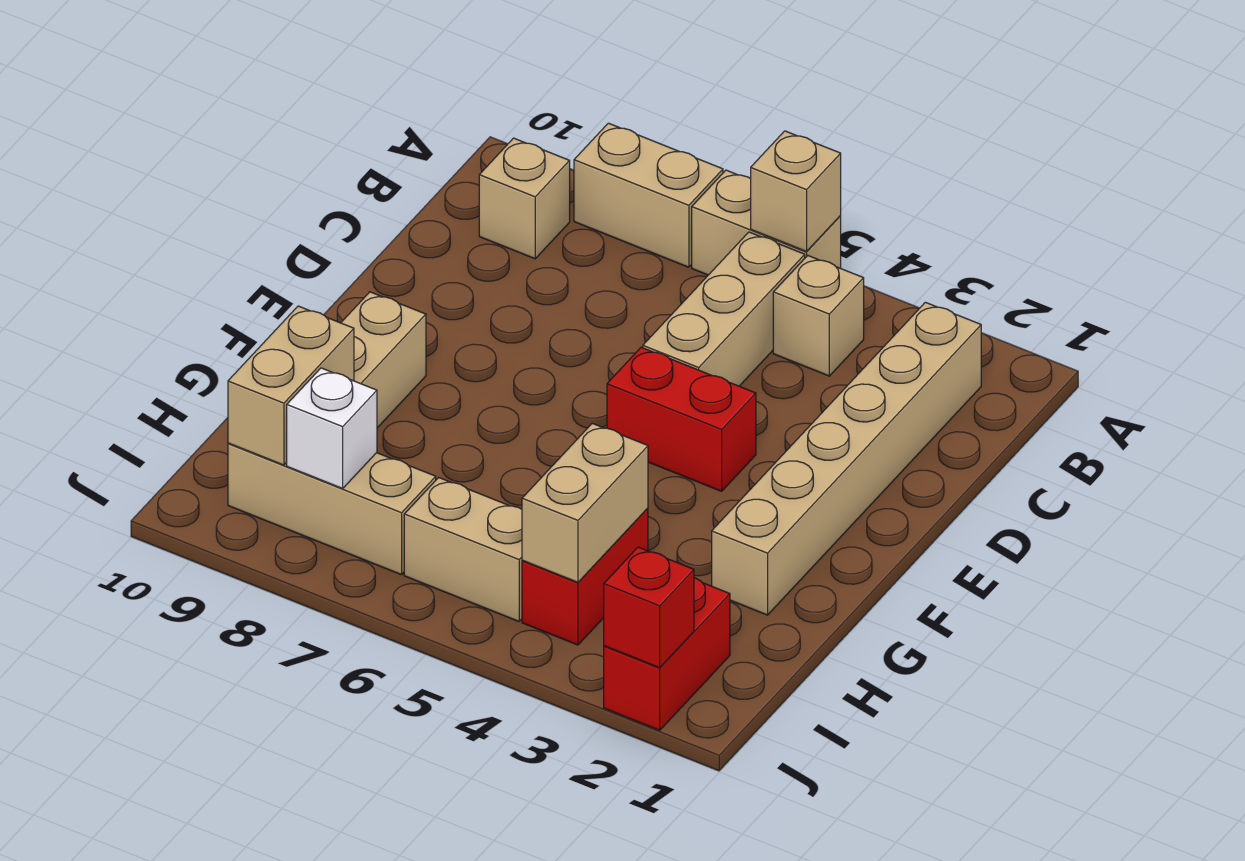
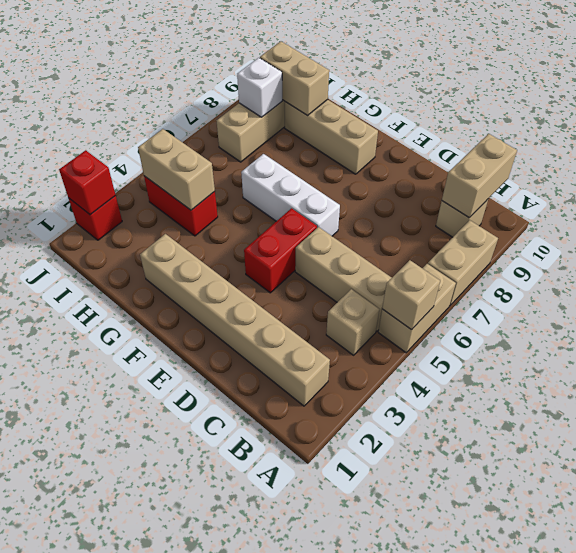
none -> white 1x3 brick [241,154,340,236]
red 1x2 brick [604,578,730,730] -> red 1x1 brick [69,196,122,240]
tan 1x2 brick [404,478,522,621] -> tan 1x2 brick moved to [442,134,517,217]

